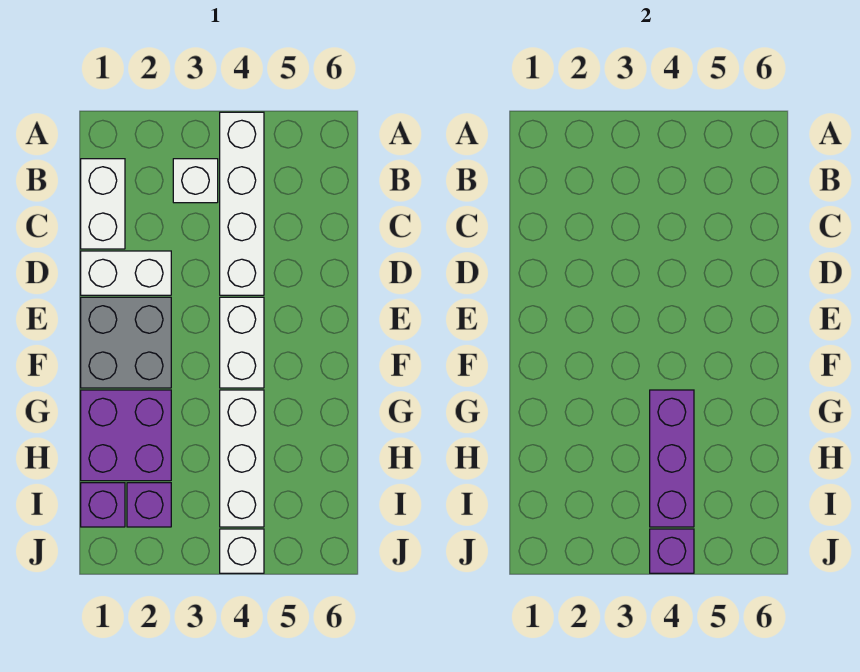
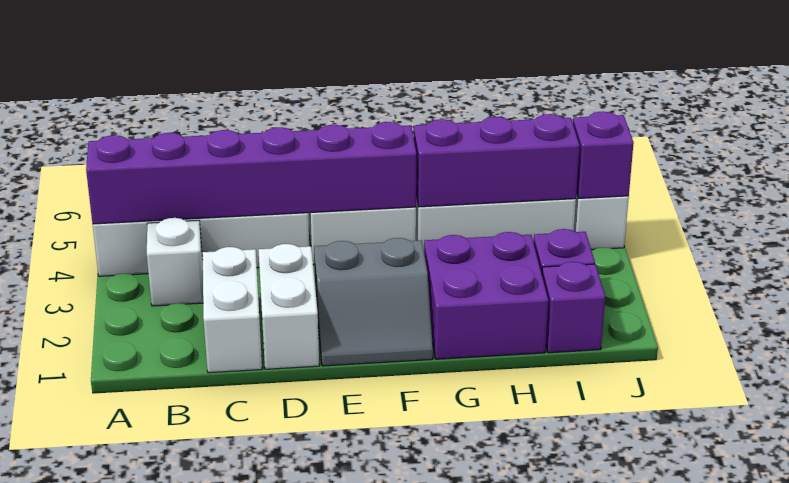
none -> purple 1x6 brick [86,122,416,224]
white 1x2 brick [81,159,125,249] -> white 1x2 brick turned to [203,247,262,373]
grey 2x2 brick [81,297,171,388] -> grey 2x2 slope [314,238,433,366]

